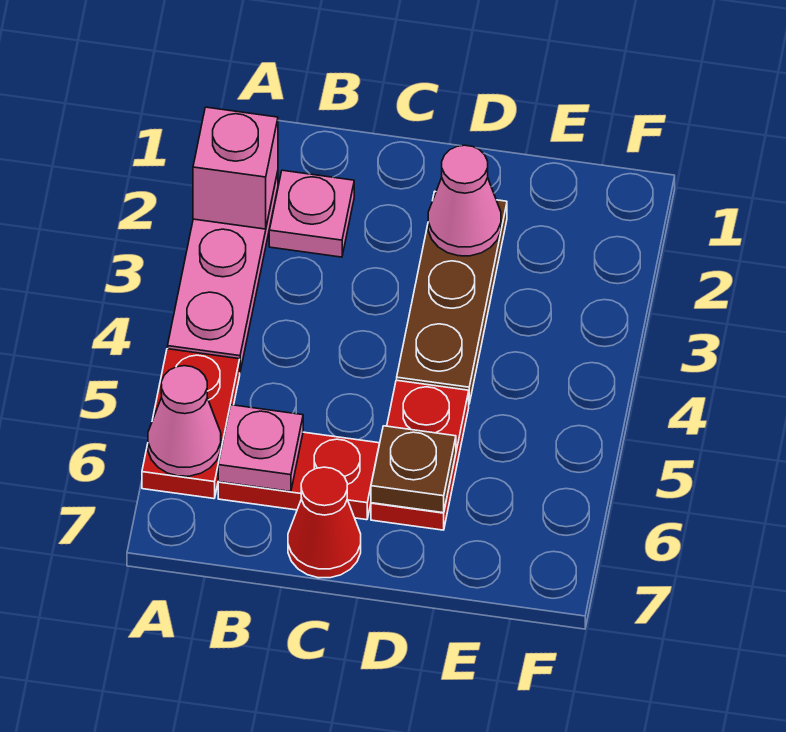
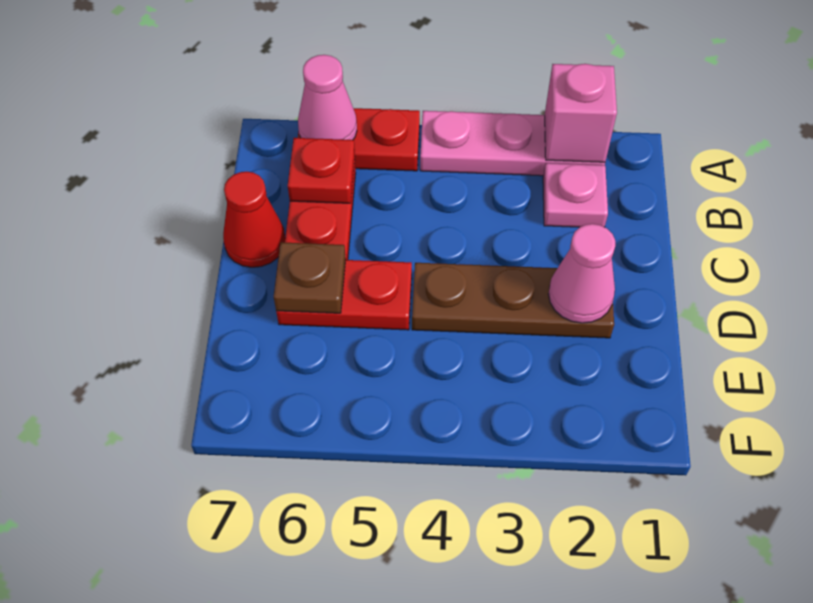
pink 1x1 plate [218,405,303,492] -> red 1x1 plate [288,138,355,203]

